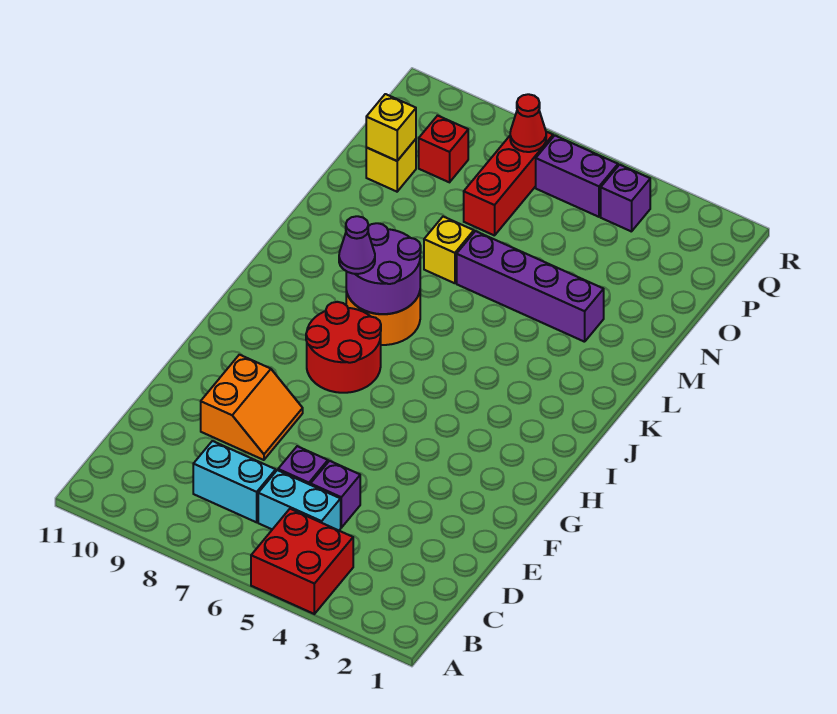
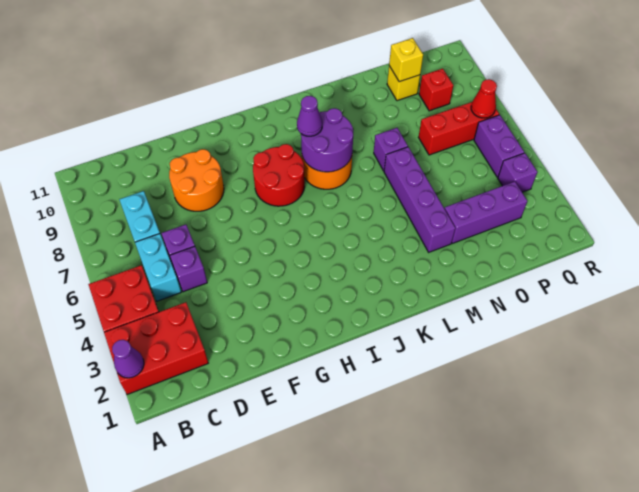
none -> red 2x3 brick [104,302,208,395]
none -> purple 1x1 cone [112,340,144,378]
orange 2x2 slope [201,355,303,460] -> orange 2x2 round brick [169,149,224,211]
yellow 1x1 brick [424,217,474,283] -> purple 1x1 brick [374,128,408,171]
none -> purple 1x3 brick [444,182,527,243]

